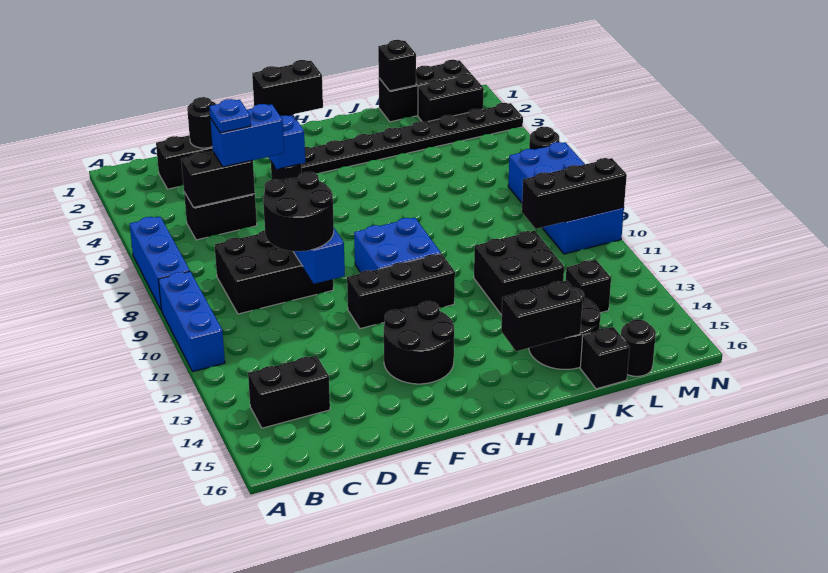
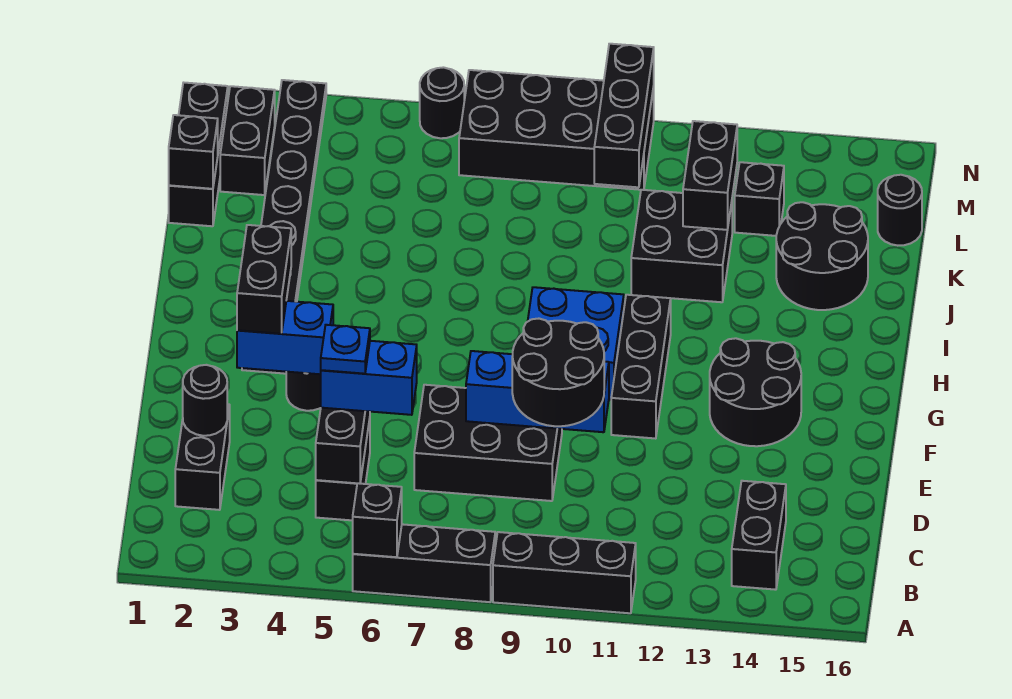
blue 1x3 brick [130,217,190,311] -> black 1x3 brick [353,524,495,602]
blue 1x3 brick [158,271,225,372] -> black 1x3 brick [493,532,636,613]
black 2x3 brick [215,230,333,314] -> black 2x3 brick turned to [414,385,562,501]
blue 1x2 brick [210,104,284,167] -> blue 1x2 brick turned to [321,341,417,415]
black 1x2 brick [501,281,583,351] -> black 1x2 brick moved to [683,121,737,230]
black 1x1 brick [580,327,630,389] -> black 1x1 brick moved to [353,483,402,557]
blue 2x4 brick [508,142,624,254] -> black 2x4 brick [459,70,654,190]

